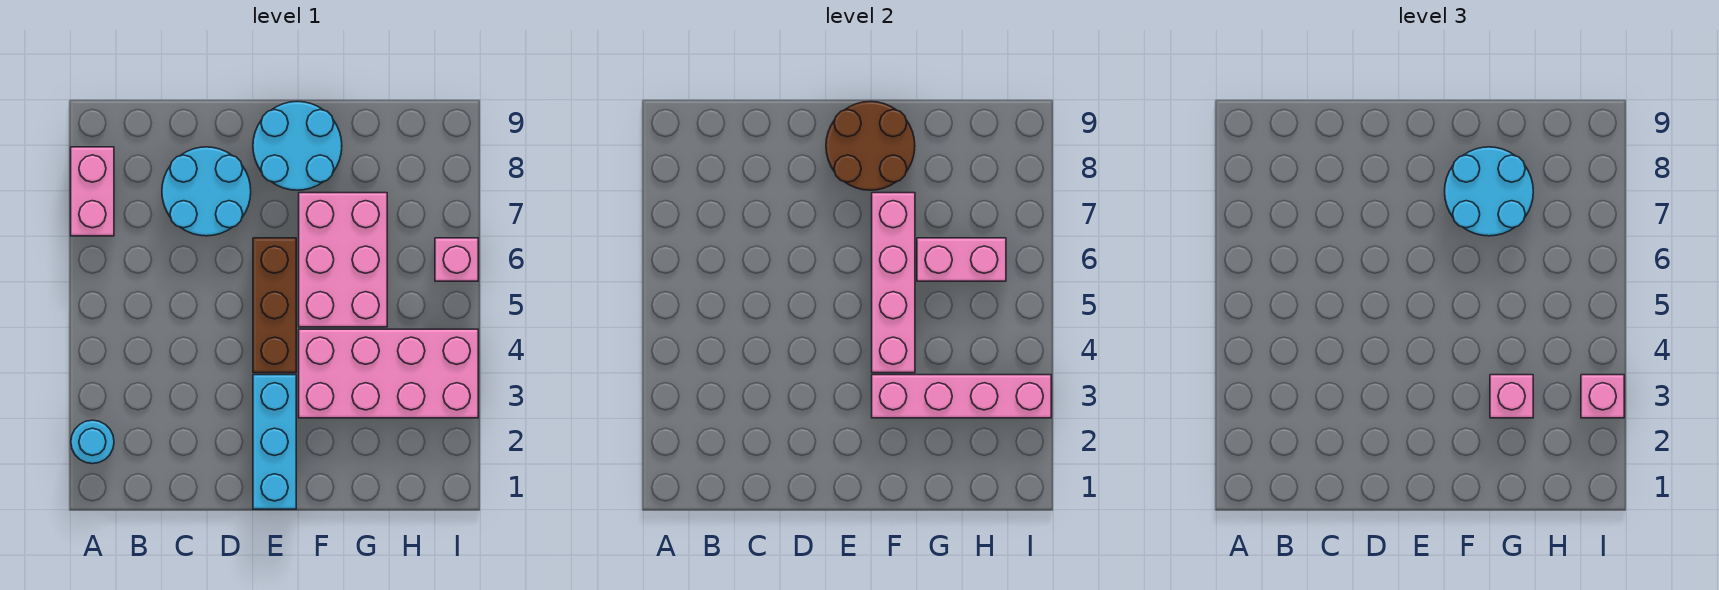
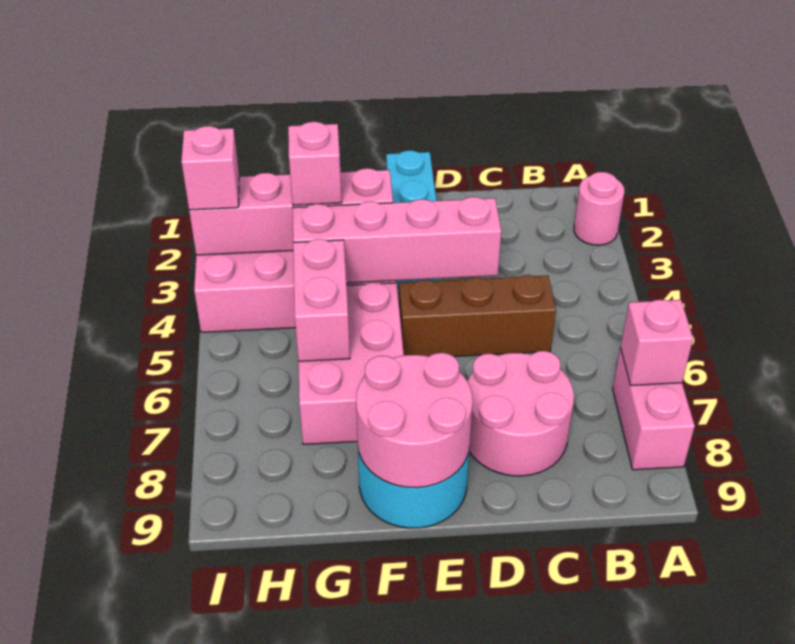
cyan 1x1 round brick [71,420,114,464] -> pink 1x1 round brick [574,172,624,245]
cyan 2x2 round brick [162,147,251,236] -> pink 2x2 round brick [468,351,574,476]
brown 1x3 brick [253,238,296,373] -> brown 1x3 brick turned to [399,275,556,356]
brown 2x2 round brick [826,101,915,190] -> pink 2x2 round brick [356,353,473,488]
pink 1x4 brick [872,193,915,373] -> pink 1x4 brick turned to [293,197,501,283]
cyan 2x2 round brick [1445,147,1533,236] -> none
pink 1x2 brick [917,238,1006,281] -> pink 1x2 brick turned to [293,239,350,361]
pink 1x1 brick [435,238,478,281] -> pink 1x1 brick moved to [621,300,693,386]

